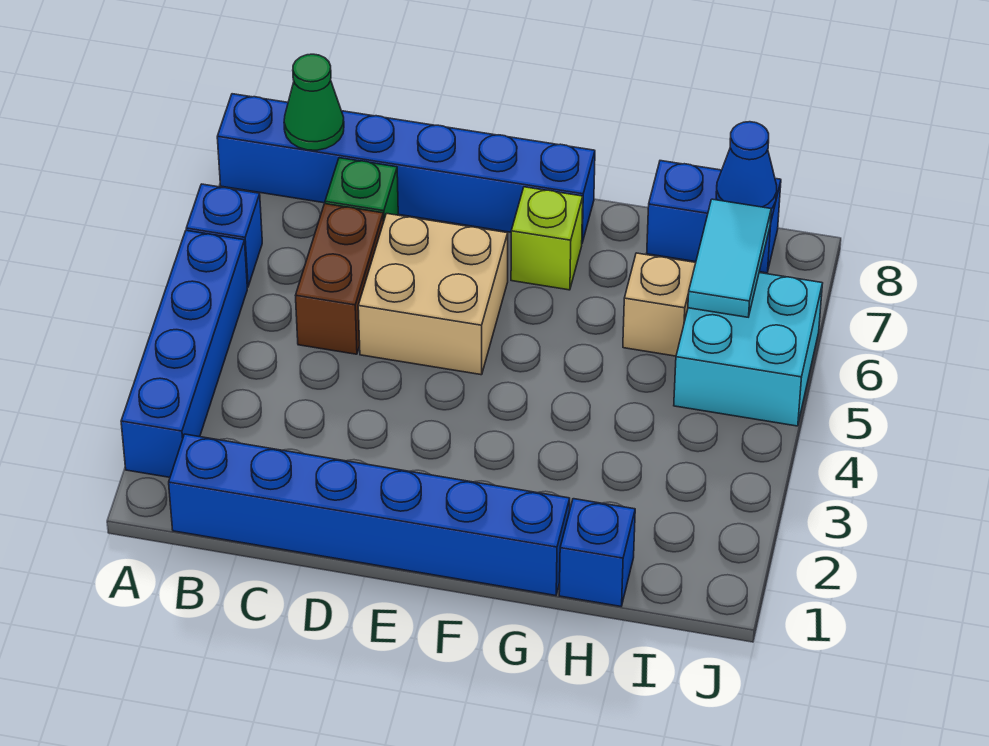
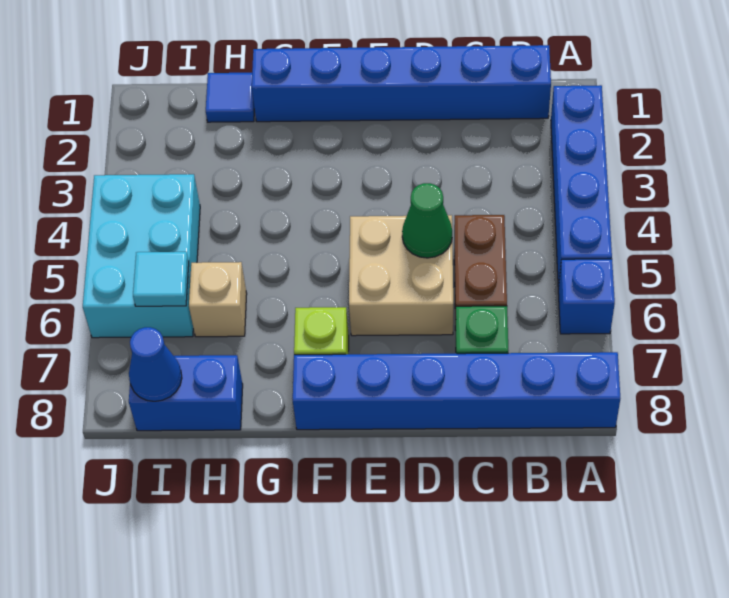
green 1x1 cone [284,54,344,150] -> green 1x1 cone moved to [402,183,452,258]
blue 1x1 brick [559,499,635,606] -> blue 1x1 tile [206,73,254,122]
cyan 2x2 brick [674,273,823,426] -> cyan 2x3 brick [83,174,200,338]
cyan 1x2 tile [688,199,771,317] -> cyan 1x1 tile [133,252,189,306]

